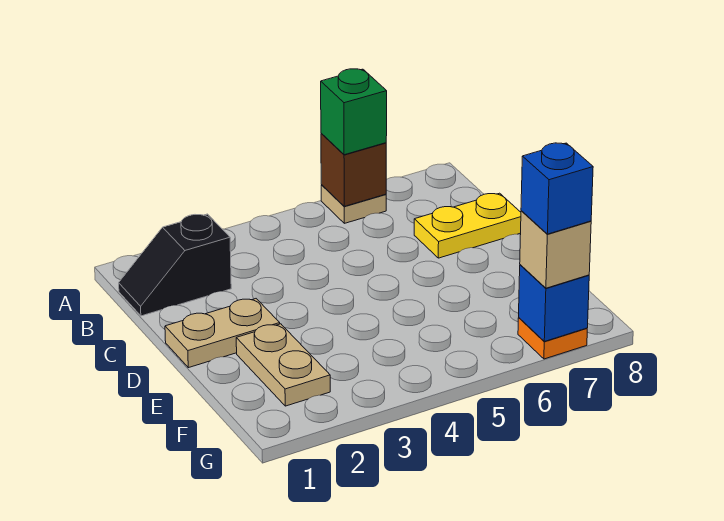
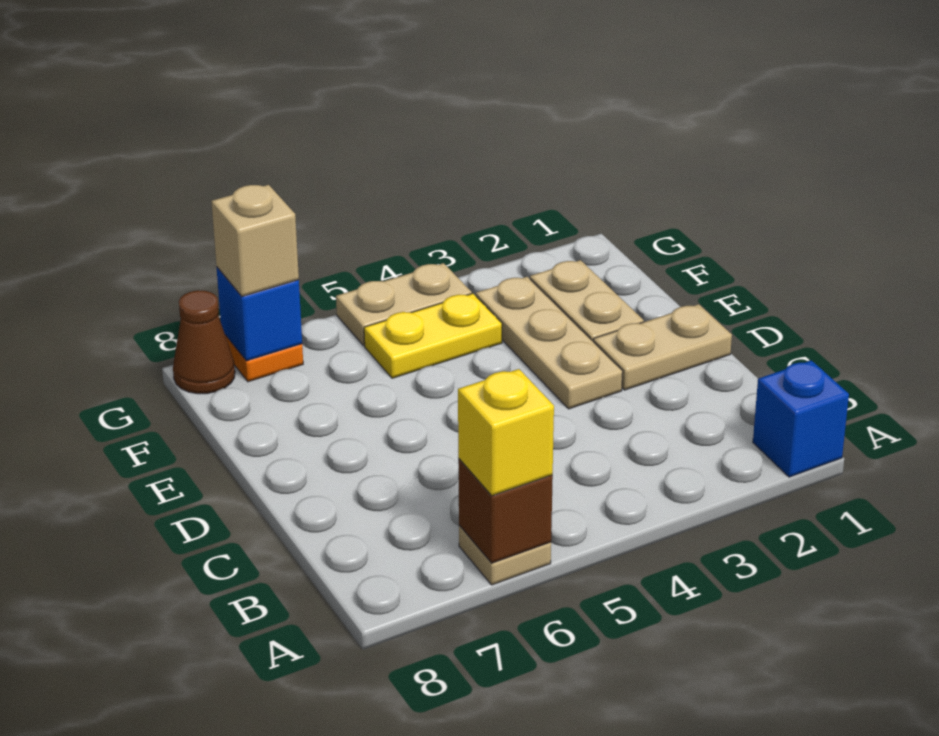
green 1x1 brick [321,69,387,155] -> yellow 1x1 brick [458,369,554,496]
black 1x2 slope [119,214,231,316] -> none
yellow 1x2 plate [414,193,521,258] -> yellow 1x2 plate moved to [364,294,502,378]
none -> tan 1x3 plate [476,277,623,409]
none -> tan 1x2 plate [336,263,472,346]
blue 1x1 brick [521,143,593,234] -> blue 1x1 brick moved to [753,360,849,477]
none -> brown 1x1 cone [173,290,235,394]

